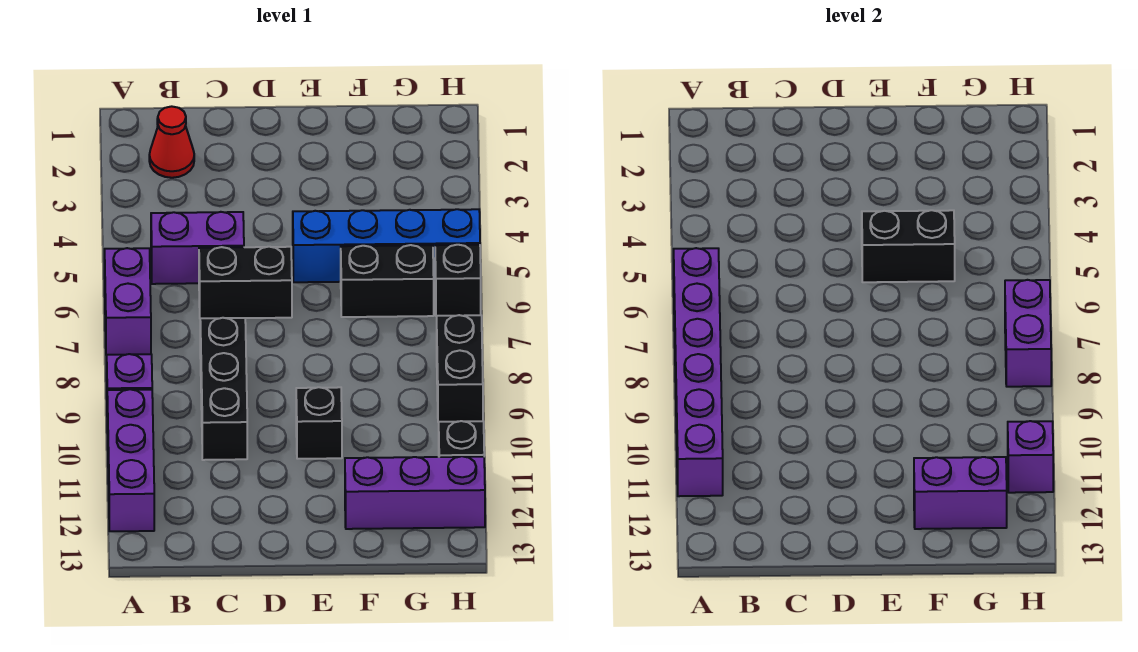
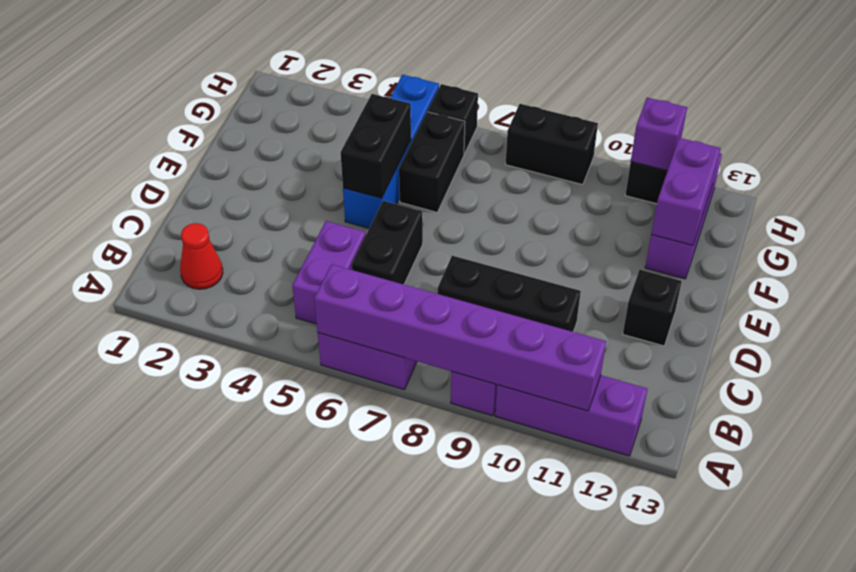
black 1x1 brick [296,387,342,459] -> black 1x1 brick moved to [623,270,682,346]
purple 1x2 brick [1005,280,1051,387] -> none

